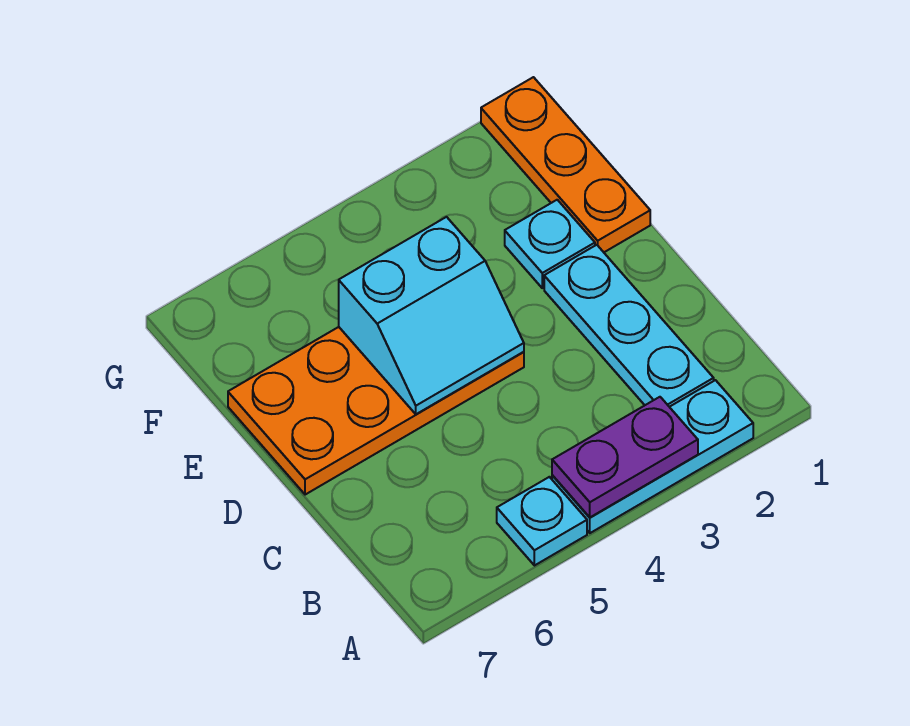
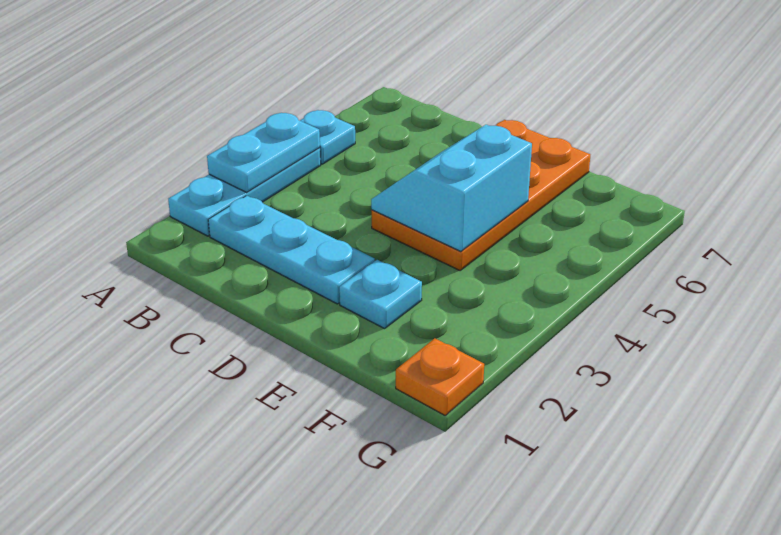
purple 1x2 plate [552,397,698,517] -> cyan 1x2 plate [207,113,320,192]
orange 1x3 plate [481,77,650,252] -> orange 1x1 plate [396,338,484,415]

